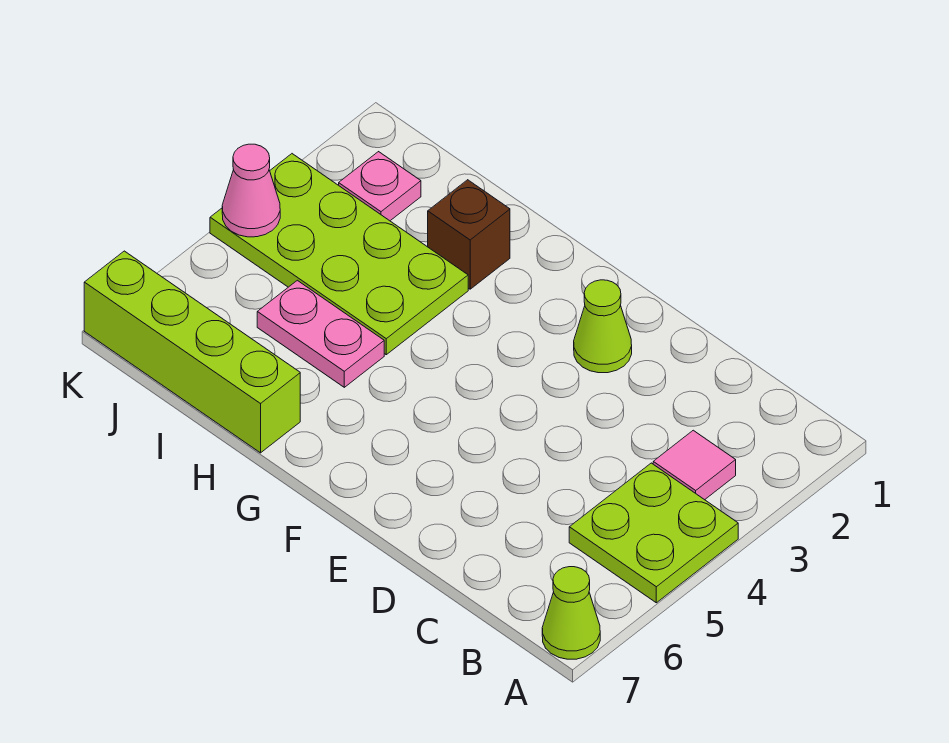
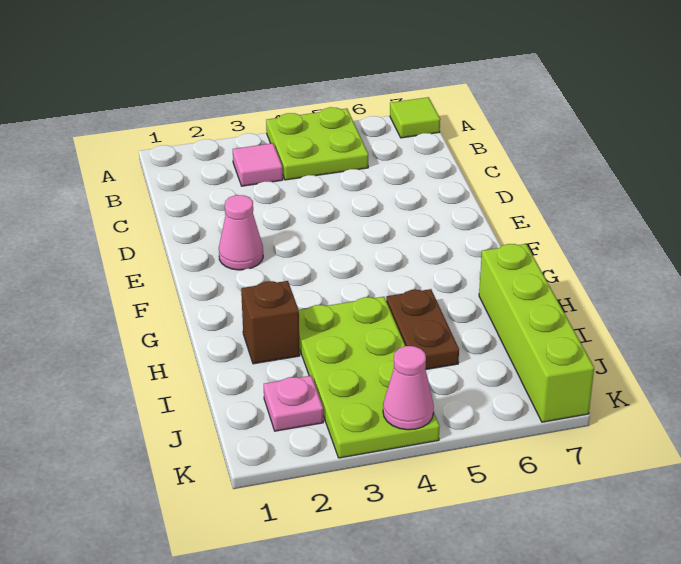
lime 1x1 cone [542,567,600,659] -> lime 1x1 tile [390,97,440,138]
lime 1x1 cone [574,280,632,373] -> pink 1x1 cone [219,195,263,270]
pink 1x2 plate [257,280,384,387] -> brown 1x2 plate [386,289,459,370]

